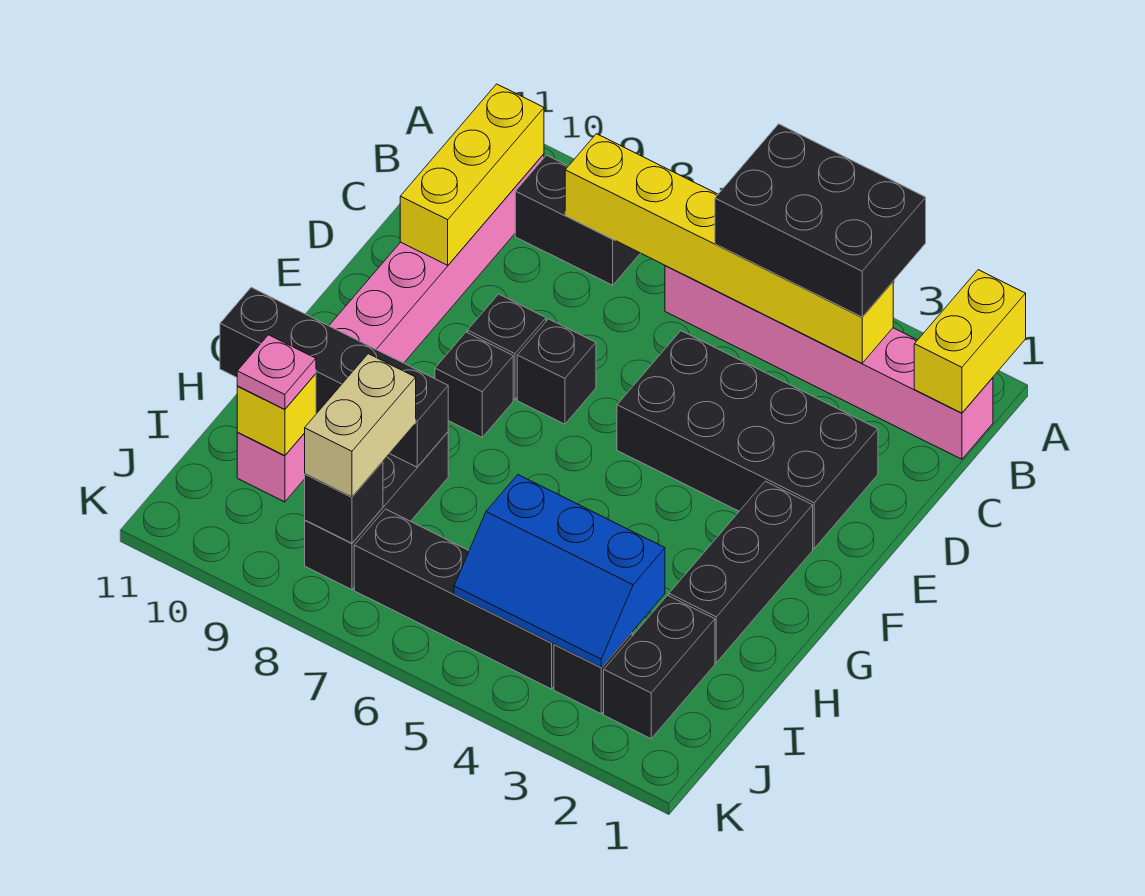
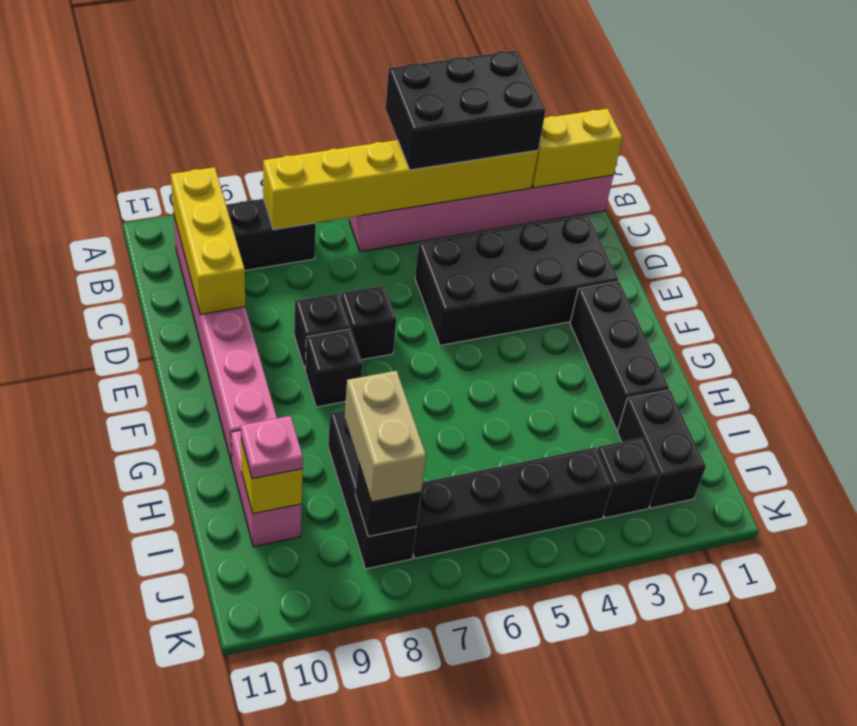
yellow 1x2 brick [914,270,1026,413] -> yellow 1x2 brick turned to [532,109,622,188]
black 1x4 brick [220,287,448,467] -> none
blue 2x3 slope [454,475,665,668] -> none

